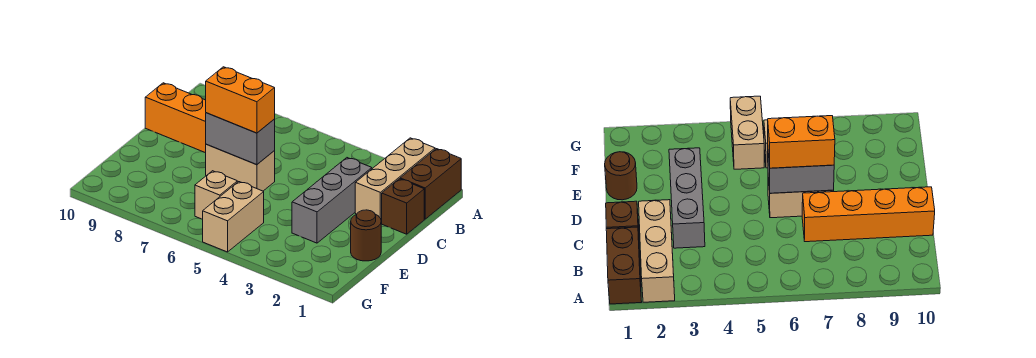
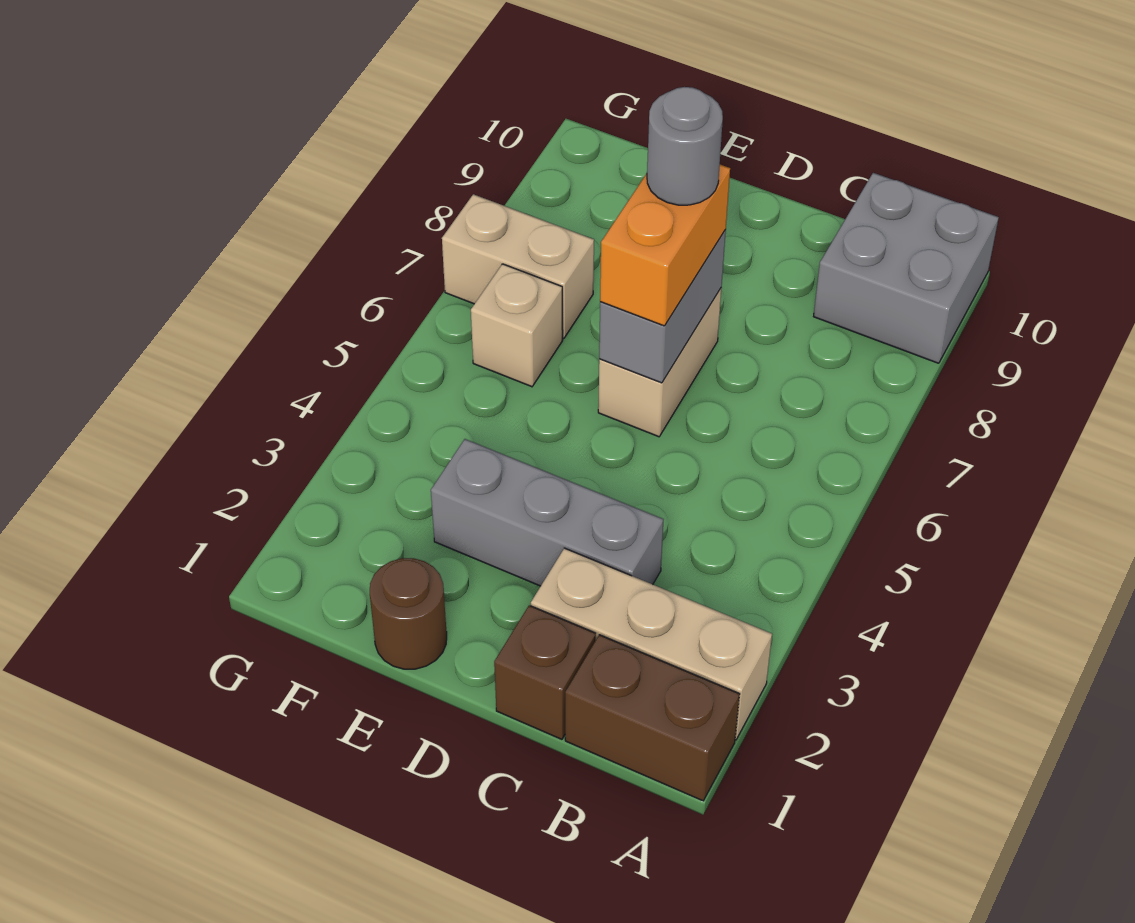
none -> grey 2x2 brick [814,173,999,363]
orange 1x4 brick [145,83,206,153] -> none
none -> grey 1x1 round brick [647,87,723,205]
tan 1x2 brick [203,182,264,252] -> tan 1x2 brick moved to [442,194,594,338]

